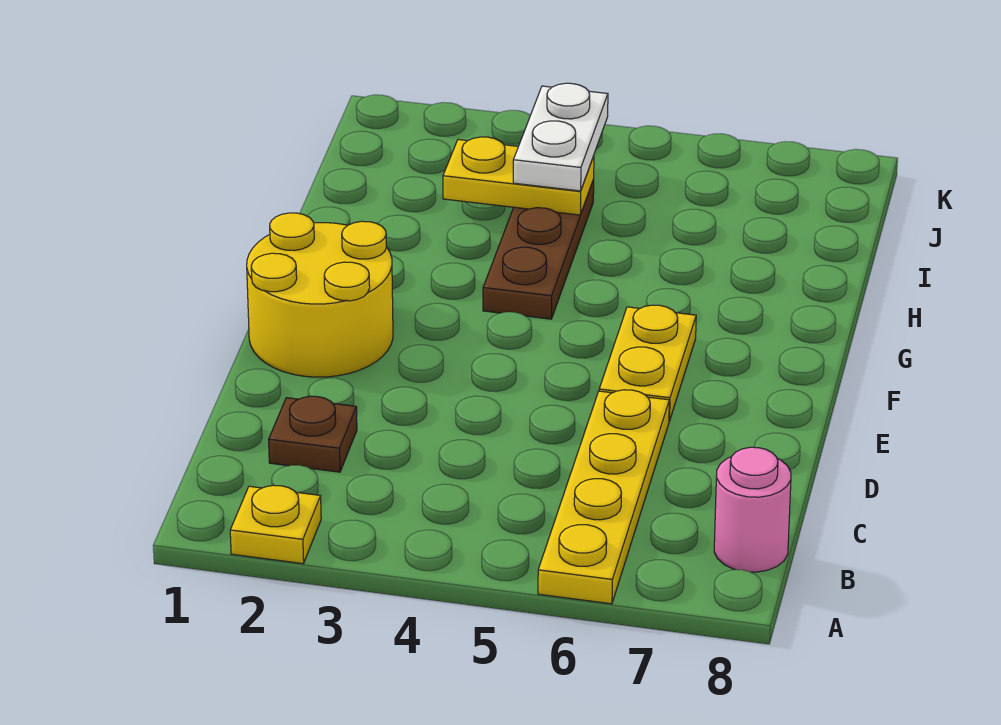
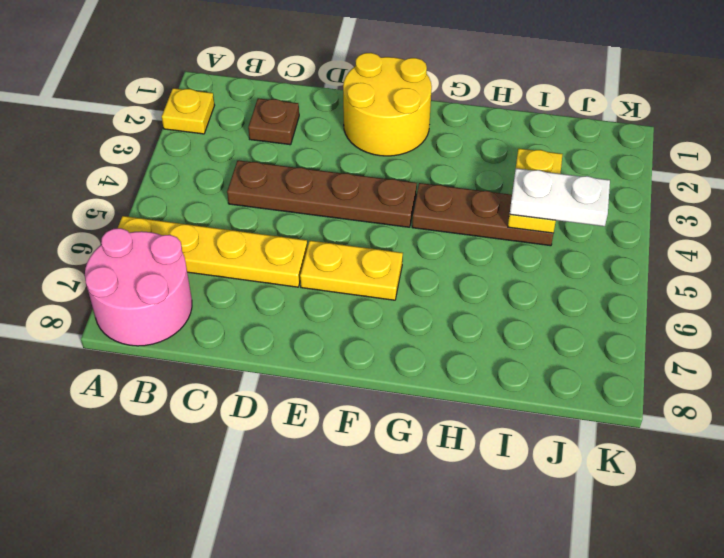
pink 1x1 round brick [714,447,791,572] -> pink 2x2 round brick [85,228,192,346]
none -> brown 1x4 plate [227,160,417,227]

